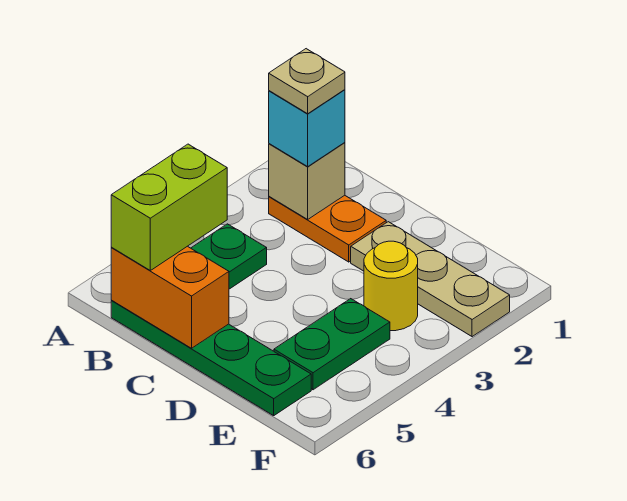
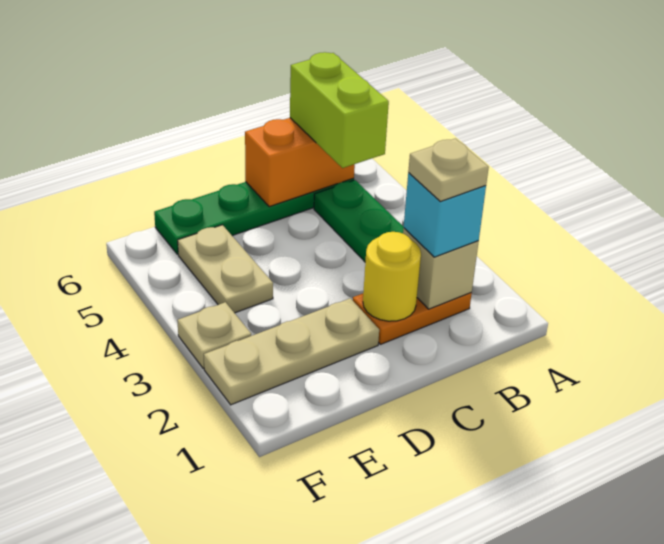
yellow 1x1 round brick [364,241,418,331] -> yellow 1x1 round brick moved to [363,232,421,321]
green 1x2 plate [274,299,390,390] -> tan 1x2 plate [178,225,273,313]
none -> tan 1x1 plate [177,302,251,369]

